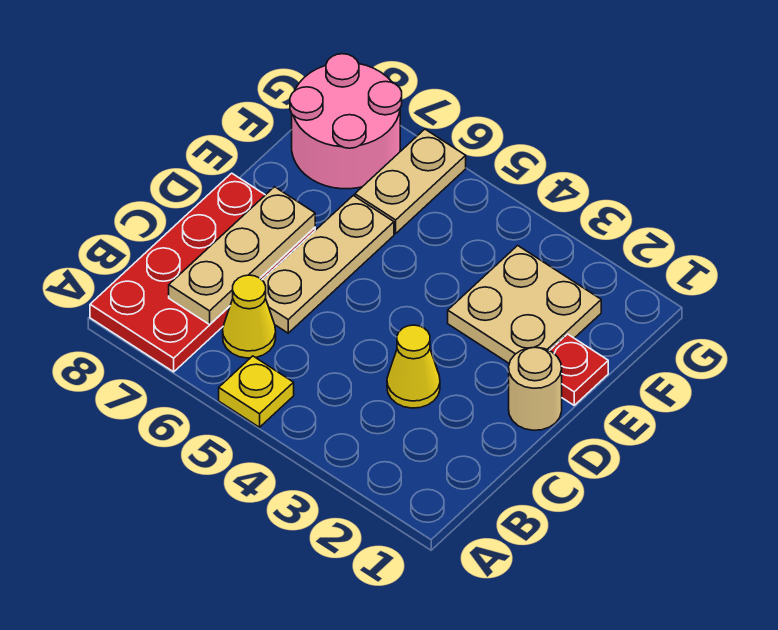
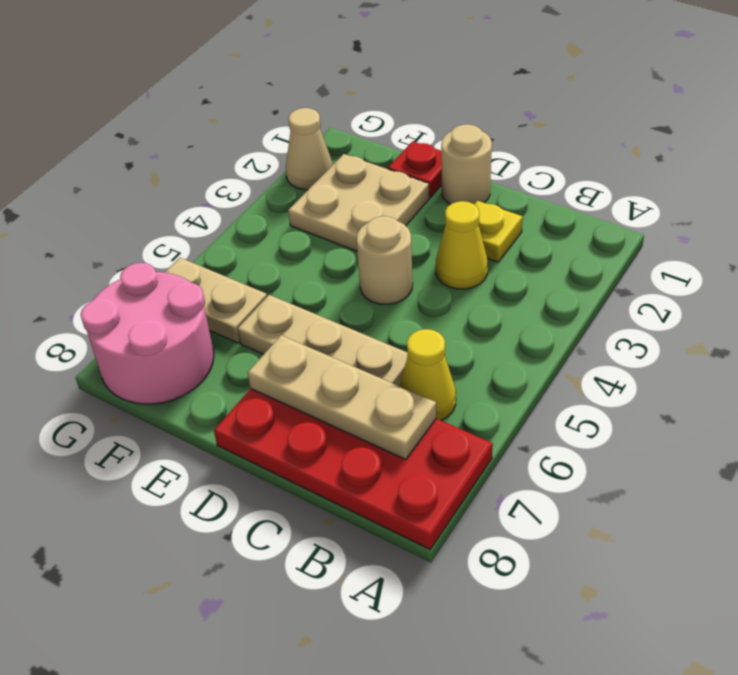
yellow 1x1 plate [219,356,294,427] -> yellow 1x1 plate moved to [474,201,523,262]
none -> tan 1x1 round brick [356,216,413,304]
none -> tan 1x1 cone [286,108,333,190]

